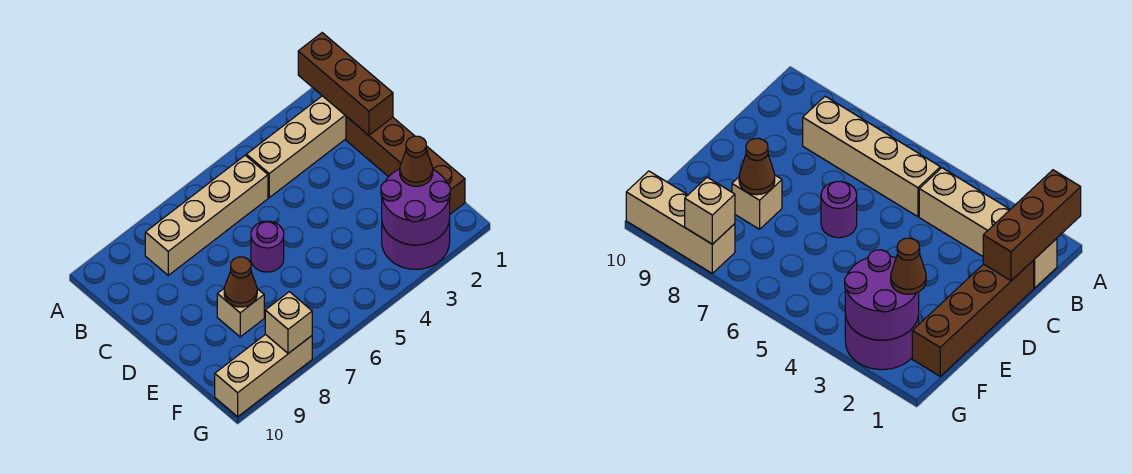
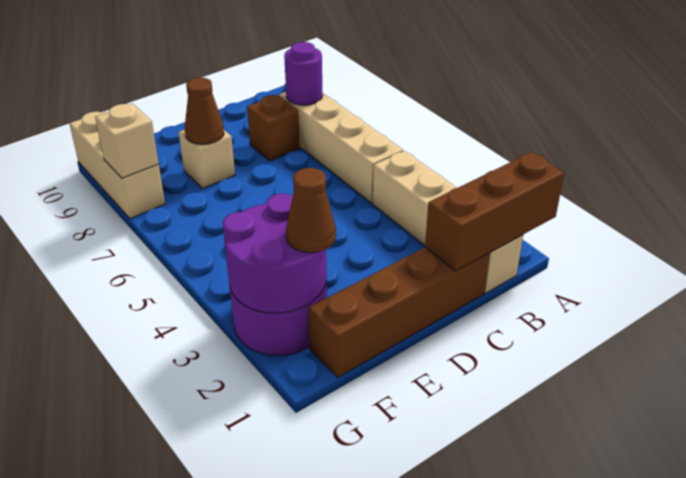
none -> brown 1x1 brick [247,95,300,161]
purple 1x1 round brick [251,221,284,272] -> purple 1x1 round brick moved to [284,42,323,105]

